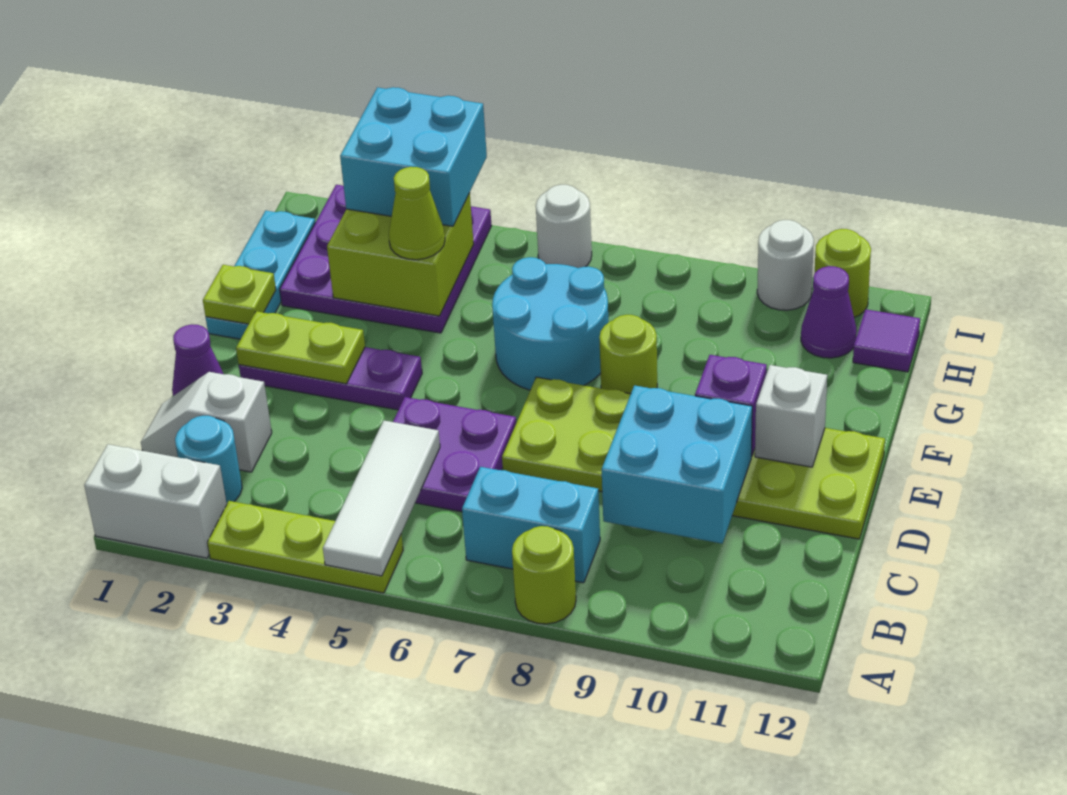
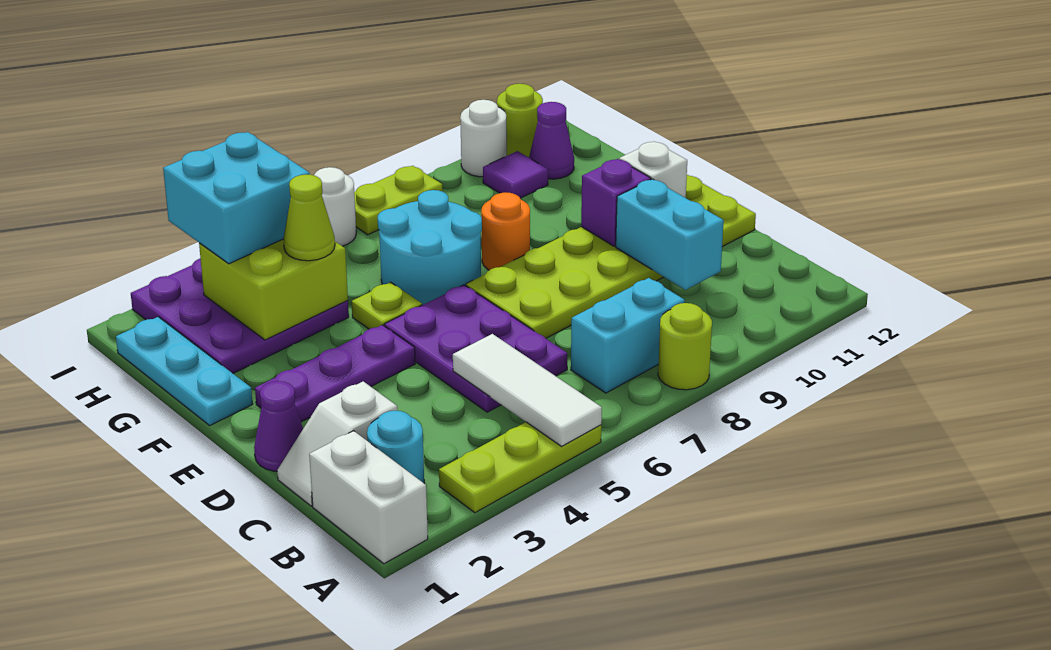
white 1x2 brick [84,444,227,558] -> white 1x2 brick turned to [309,431,428,564]
purple 2x2 plate [393,397,516,512] -> purple 2x3 plate [385,285,567,412]
cyan 2x2 brick [602,385,752,543] -> cyan 1x2 brick [616,179,724,290]
lime 1x2 plate [236,311,365,384] -> lime 1x2 plate moved to [354,166,442,235]
lime 1x1 plate [203,265,276,324] -> lime 1x1 plate moved to [352,282,422,329]
lime 1x1 round brick [599,315,657,394] -> orange 1x1 round brick [481,192,530,270]
purple 1x1 tile [853,309,920,372] -> purple 1x1 tile moved to [483,151,548,198]

